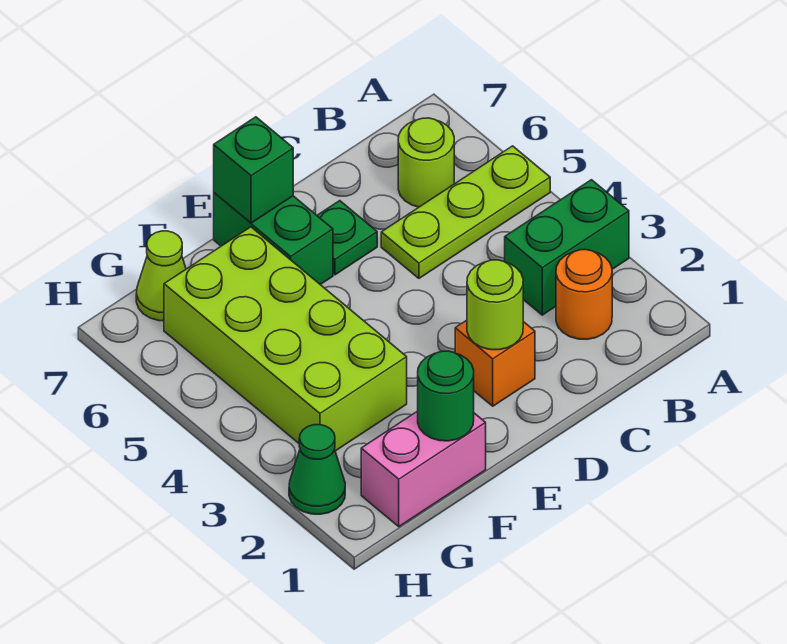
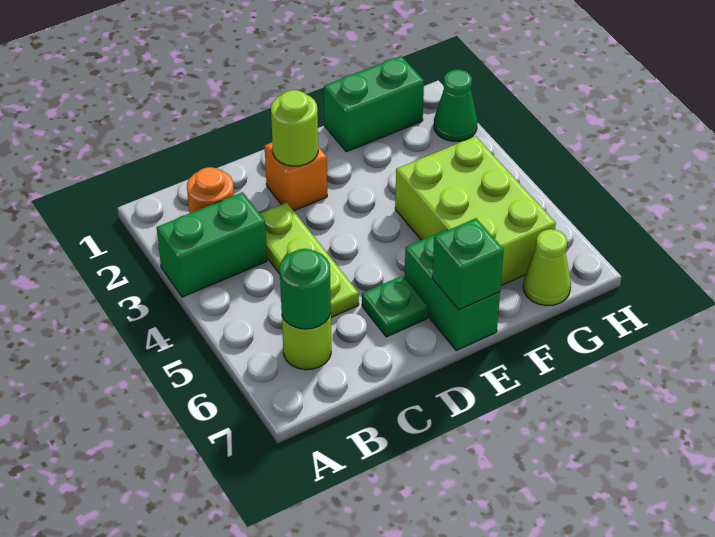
lime 1x3 plate [381,146,550,278] -> lime 1x3 plate turned to [260,202,359,317]
pink 1x2 brick [361,411,486,527] -> green 1x2 brick [324,56,424,152]
green 1x1 round brick [418,351,474,441] -> green 1x1 round brick moved to [280,249,331,329]
lime 2x4 brick [164,227,407,451] -> lime 2x3 brick [395,136,556,286]

